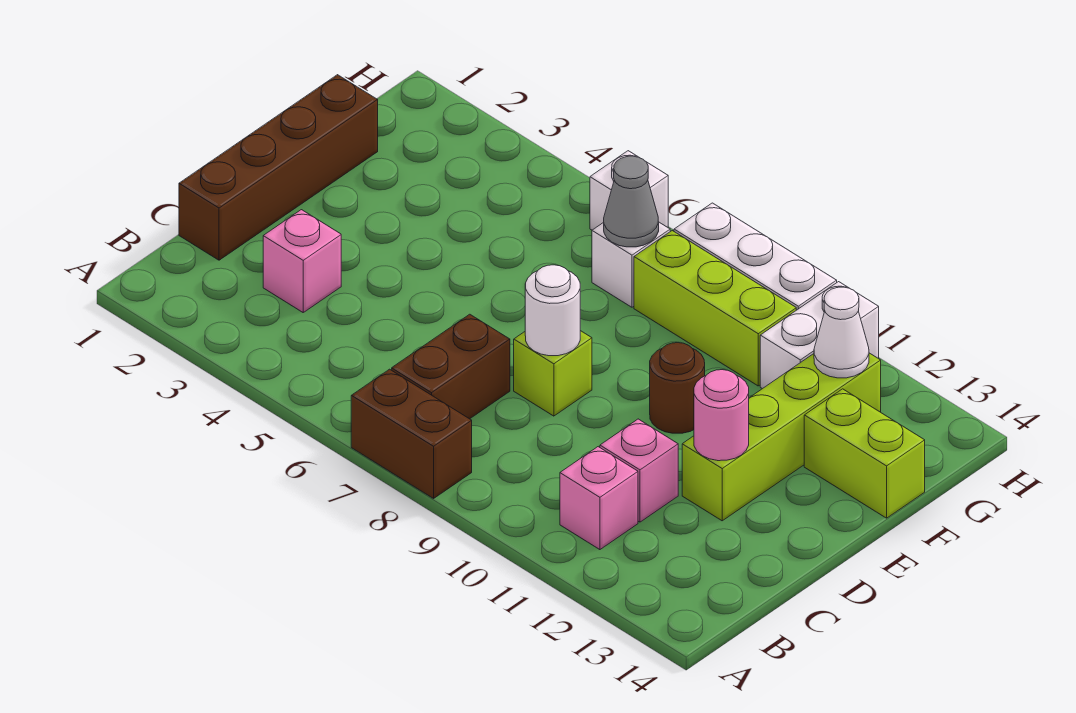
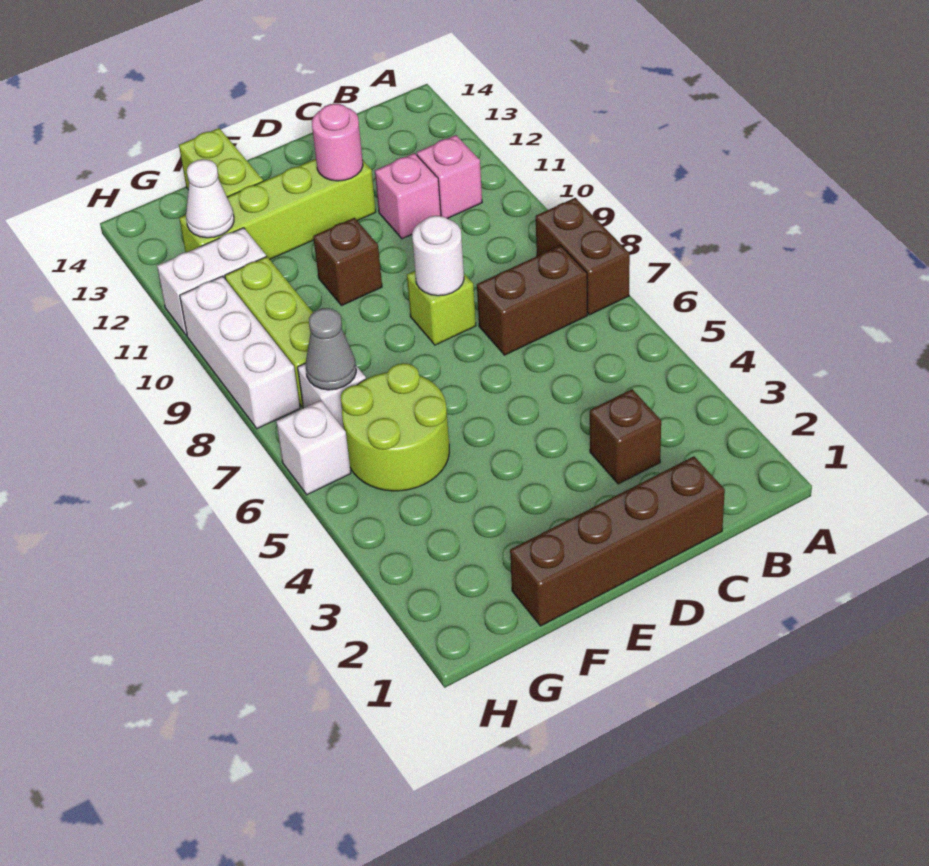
pink 1x1 brick [263,210,341,312] -> brown 1x1 brick [590,389,661,484]
brown 1x1 round brick [650,343,705,433] -> brown 1x1 brick [313,218,382,306]
none -> lime 2x2 round brick [341,363,449,491]

